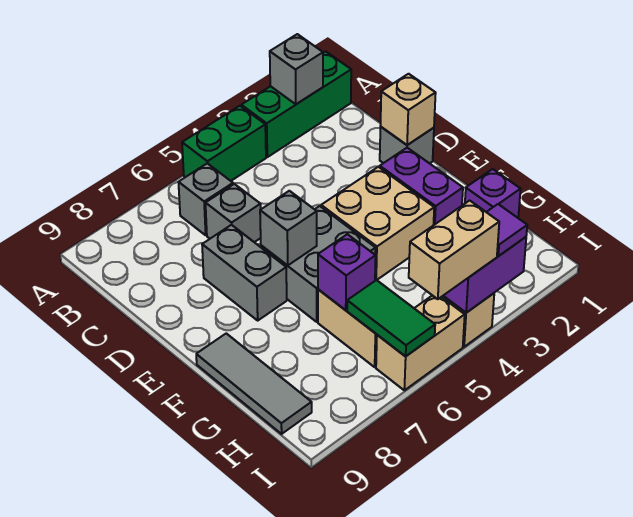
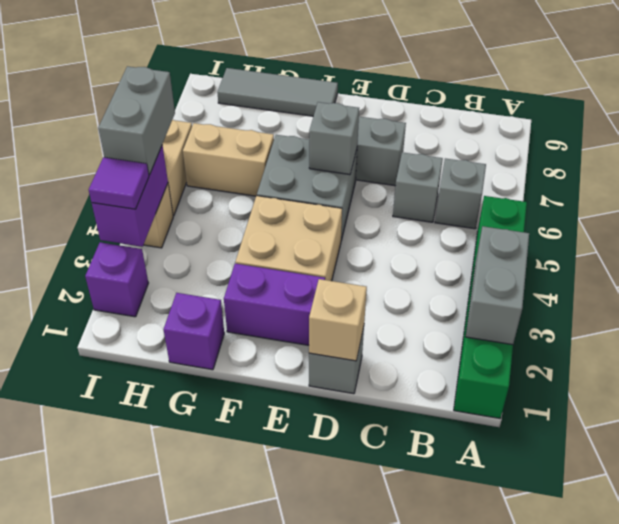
grey 1x1 brick [270,34,323,104] -> grey 1x2 brick [466,226,529,345]
purple 1x1 brick [318,234,376,310] -> purple 1x1 brick moved to [85,242,148,317]
green 1x2 tile [347,280,435,356] -> none
tan 1x2 brick [409,201,499,299] -> grey 1x2 brick [98,66,175,175]

